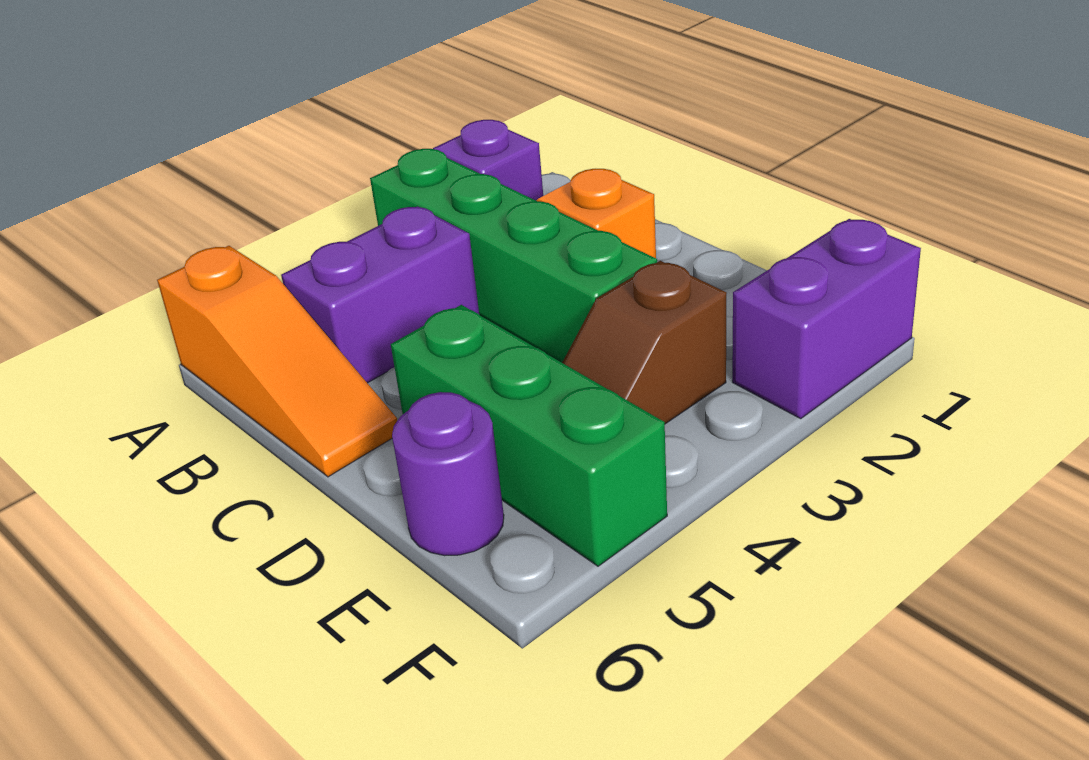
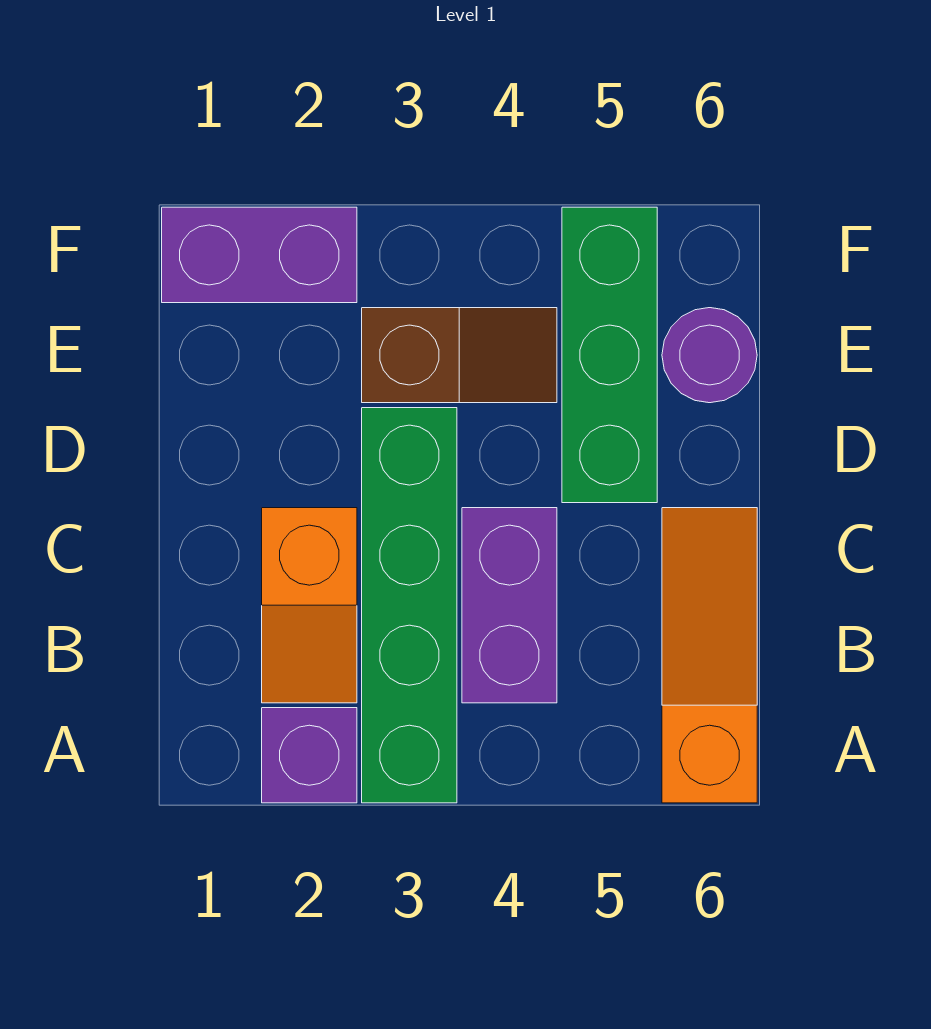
purple 1x2 brick [281,206,479,383] -> purple 1x2 brick turned to [462,508,557,703]

